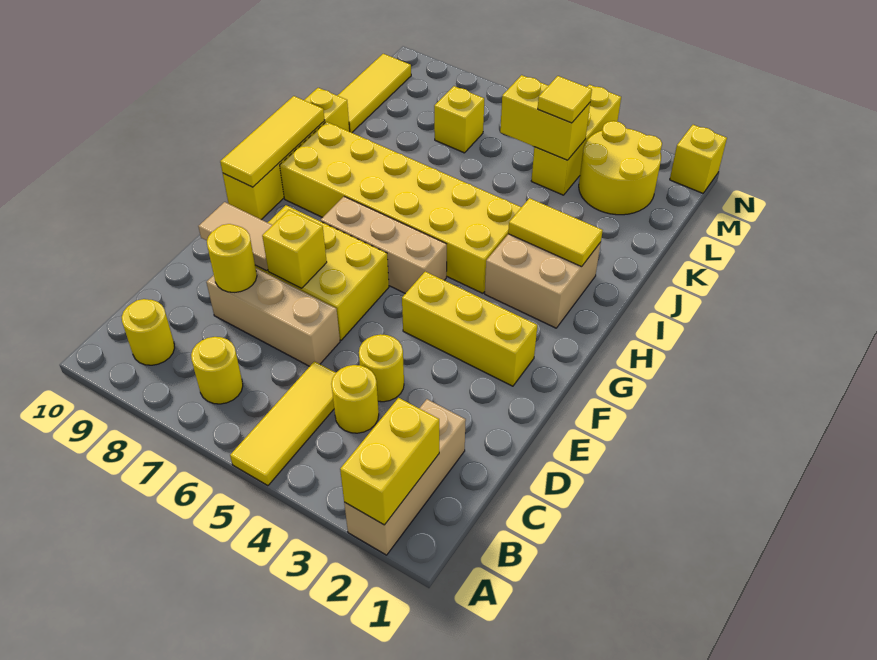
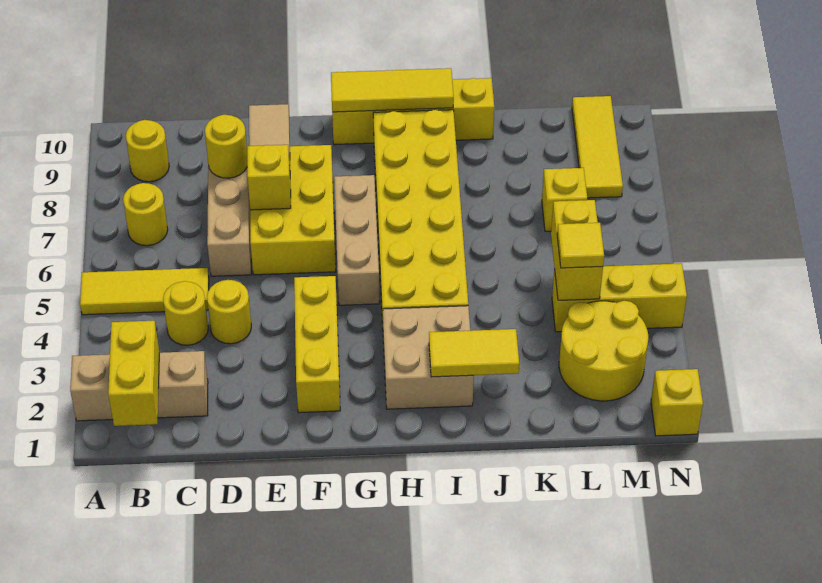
yellow 1x2 brick [340,398,439,525] -> yellow 1x2 brick turned to [108,321,159,426]
yellow 1x2 tile [508,198,603,267] -> yellow 1x2 tile turned to [429,329,519,377]
yellow 1x3 tile [337,54,411,133] -> yellow 1x3 tile turned to [572,96,623,198]

